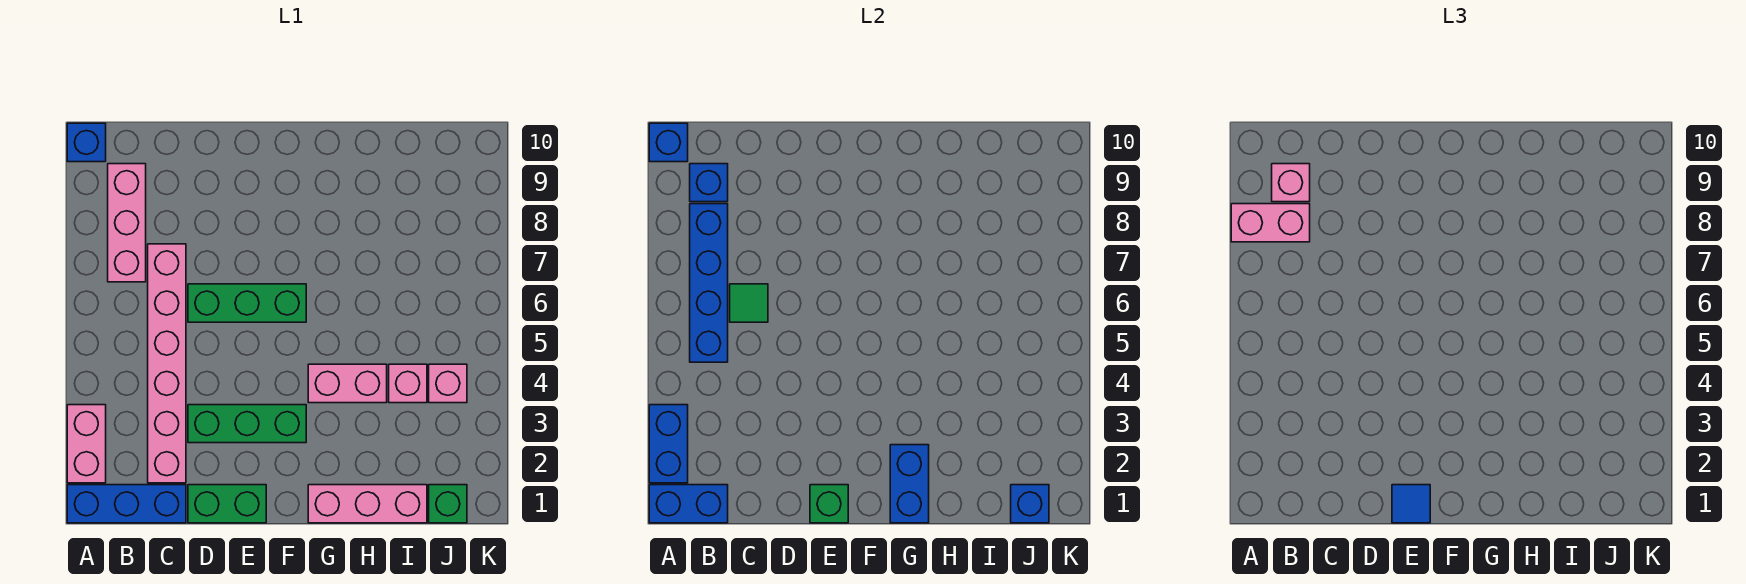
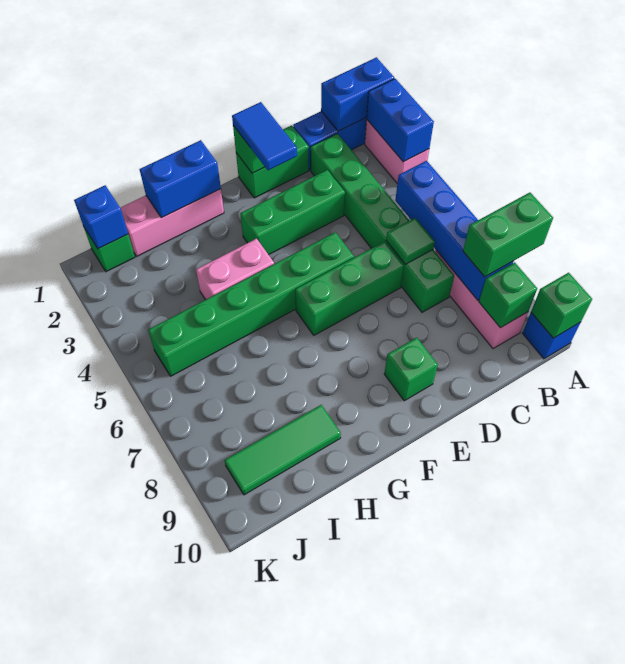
pink 1x2 brick [1231,204,1310,242] -> green 1x2 brick [463,193,553,277]
blue 1x1 brick [649,123,688,162] -> green 1x1 brick [531,273,592,338]
blue 1x1 brick [690,164,728,202] -> green 1x1 brick [479,262,537,328]
pink 1x1 brick [1272,164,1310,202] -> none
pink 1x6 brick [148,244,186,483] -> green 1x6 brick [311,134,454,312]
blue 1x1 tile [1392,485,1430,523] -> blue 1x2 tile [232,102,297,170]
none -> green 1x6 brick [148,232,354,376]
none -> green 1x1 brick [384,338,438,401]
blue 1x2 brick [890,445,929,523] -> blue 1x2 brick turned to [140,140,221,218]
none -> green 1x3 tile [224,405,341,495]
pink 1x1 brick [389,364,427,403] -> none
pink 1x1 brick [429,364,467,403] -> none

